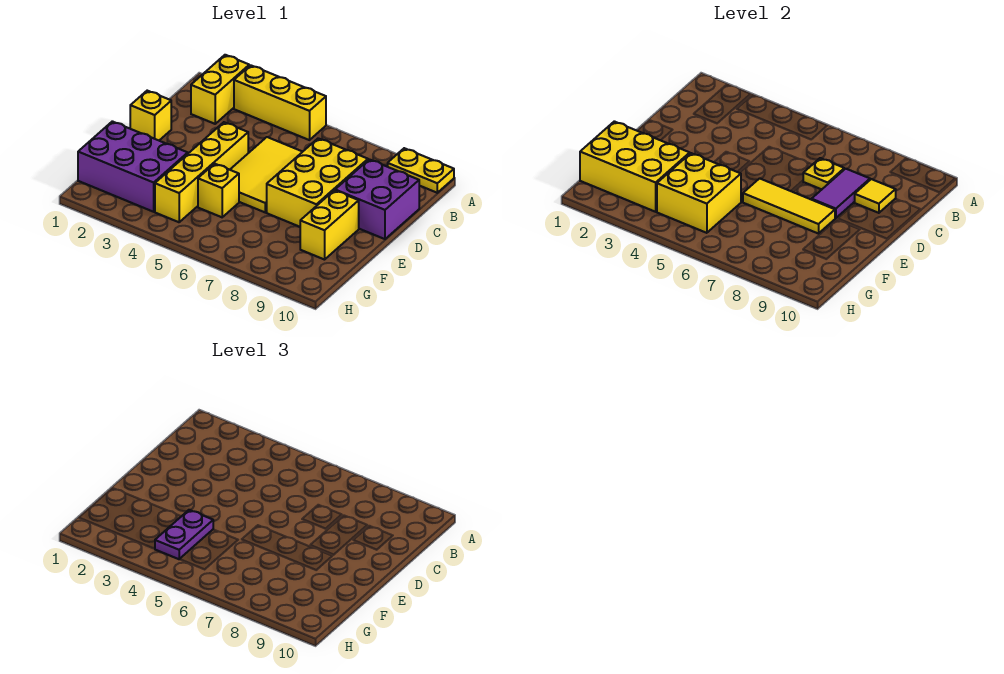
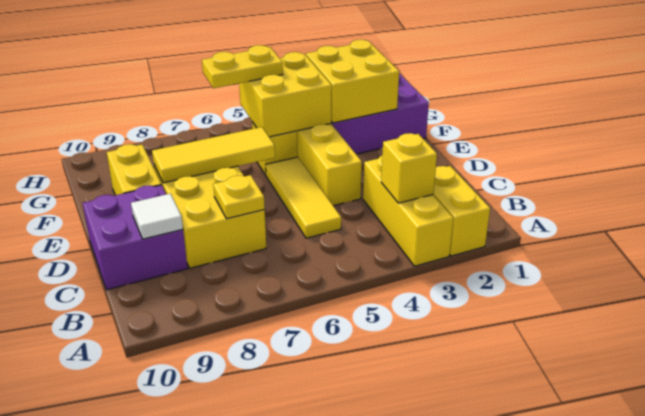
yellow 1x3 brick [234,65,326,140] -> yellow 1x3 brick turned to [363,156,453,266]
yellow 1x2 plate [388,148,454,193] -> yellow 1x2 plate moved to [202,45,283,88]
yellow 2x3 tile [230,137,302,212] -> yellow 1x3 tile [266,157,341,238]
purple 1x2 tile [812,169,870,218] -> none
yellow 1x1 tile [855,179,896,213] -> white 1x1 tile [131,194,183,239]
yellow 1x1 brick [130,91,171,140] -> yellow 1x1 brick moved to [381,133,437,203]
yellow 2x3 brick [580,121,690,212] -> yellow 2x2 brick [306,40,399,123]
purple 1x2 plate [155,510,213,559] -> none

